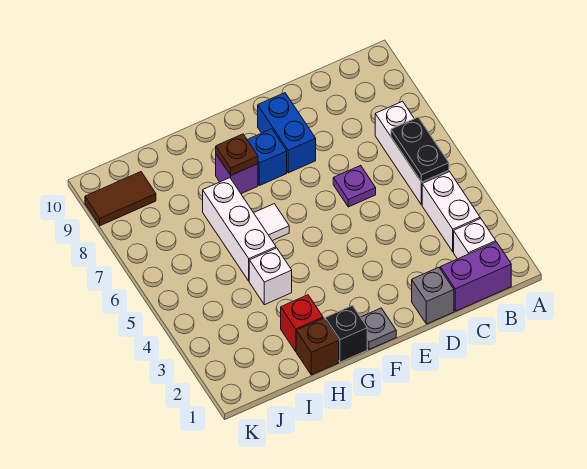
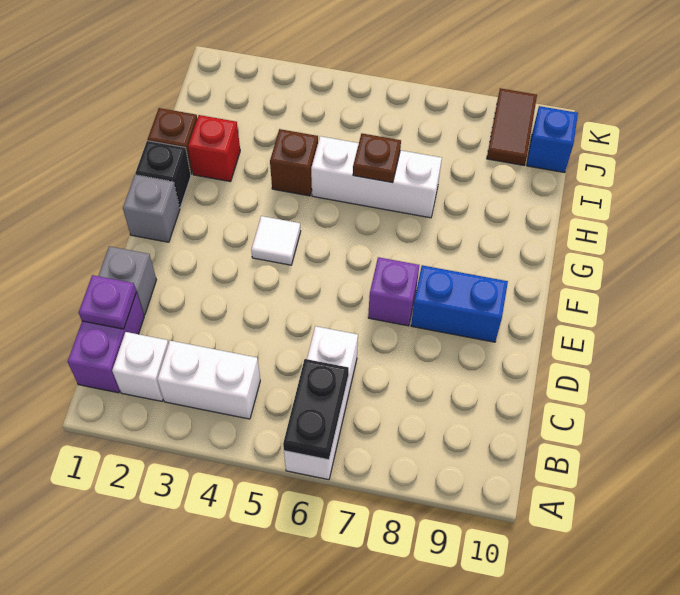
white 1x3 brick [375,101,449,205] -> white 1x3 brick turned to [284,326,358,480]
black 1x2 plate [391,117,449,182] -> black 1x2 plate turned to [283,359,349,460]
purple 1x1 plate [333,165,376,207] -> purple 1x1 plate moved to [79,275,136,329]
grey 1x1 plate [361,308,396,349] -> grey 1x1 brick [123,175,180,242]
blue 1x1 brick [247,129,287,186] -> blue 1x1 brick moved to [527,106,578,173]
white 1x1 tile [254,204,289,241] -> white 1x1 tile moved to [251,216,301,265]
purple 1x1 brick [216,155,258,194] -> purple 1x1 brick moved to [368,257,419,326]
brown 1x1 plate [216,134,258,175] -> brown 1x1 plate moved to [353,133,401,183]
white 1x1 brick [249,248,292,305] -> brown 1x1 brick [270,129,318,196]

